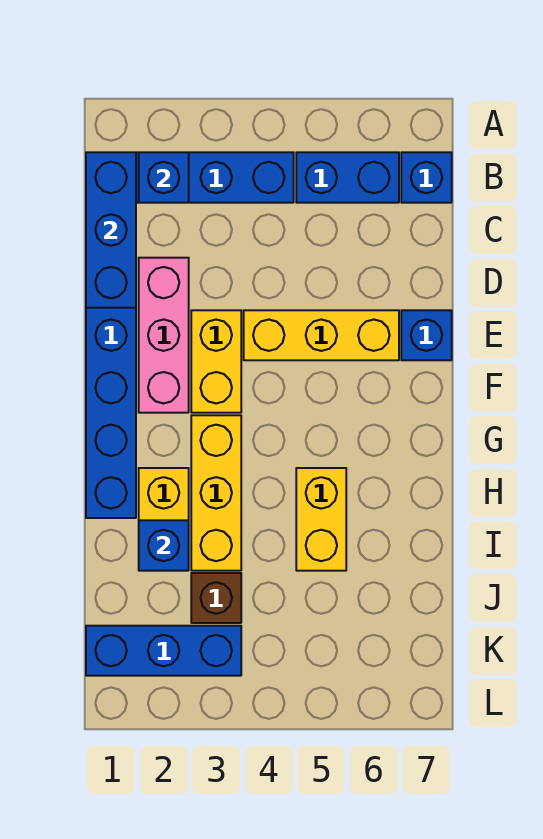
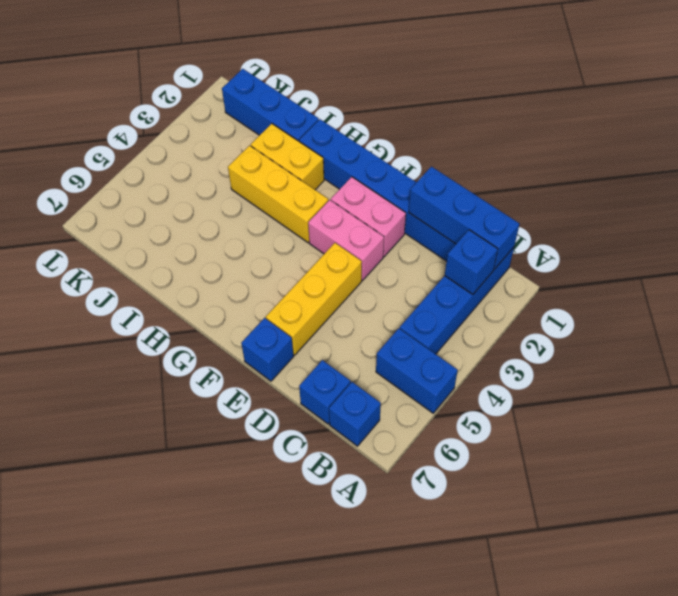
blue 1x2 brick [296,152,399,203] -> blue 1x2 brick turned to [376,328,458,413]
pink 1x3 brick [139,258,189,413] -> pink 1x2 brick [331,177,406,257]
yellow 1x2 brick [191,310,241,413] -> pink 1x2 brick [308,200,384,281]
yellow 1x2 brick [296,468,346,571] -> none
blue 1x1 brick [139,520,189,571] -> blue 1x1 brick moved to [299,360,351,424]
brown 1x1 brick [191,573,241,623] -> none
blue 1x3 brick [86,626,241,676] -> blue 1x3 brick turned to [222,69,319,141]

